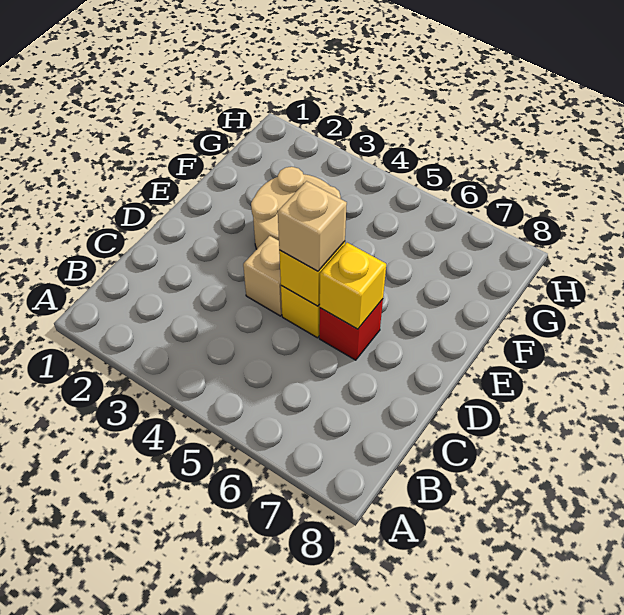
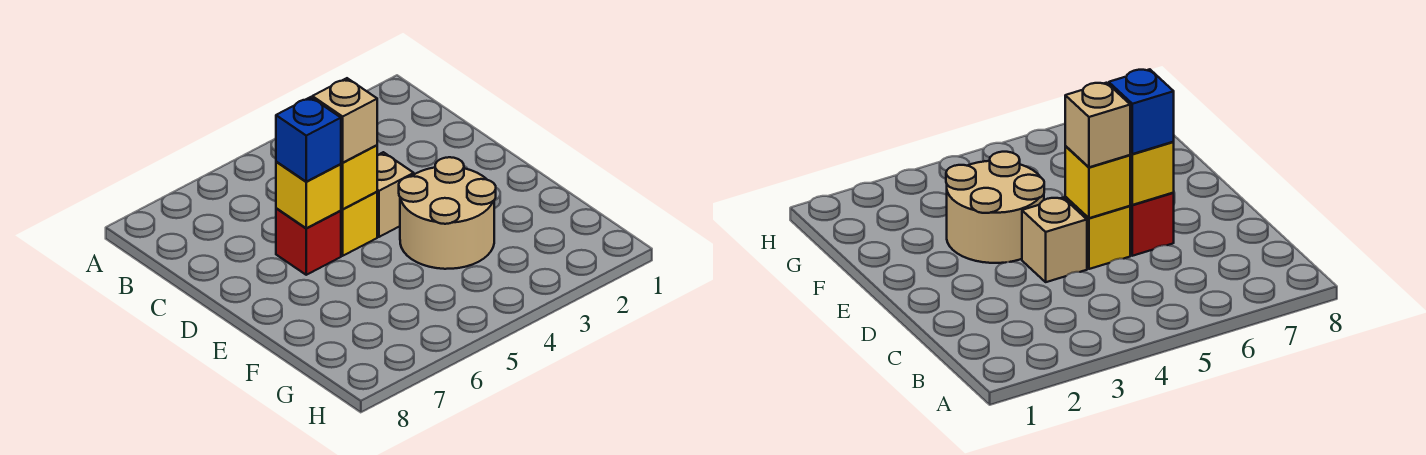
none -> blue 1x1 brick [276,97,341,182]

